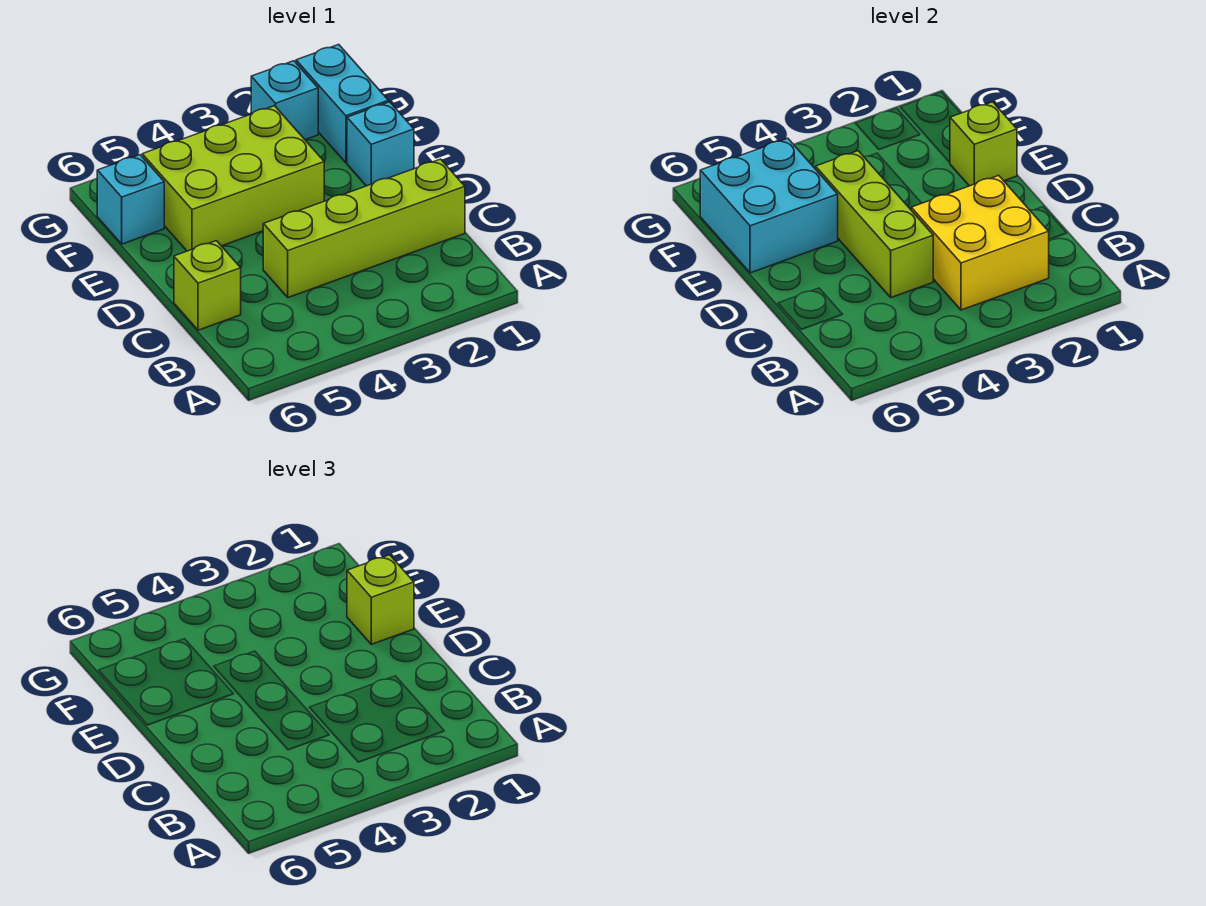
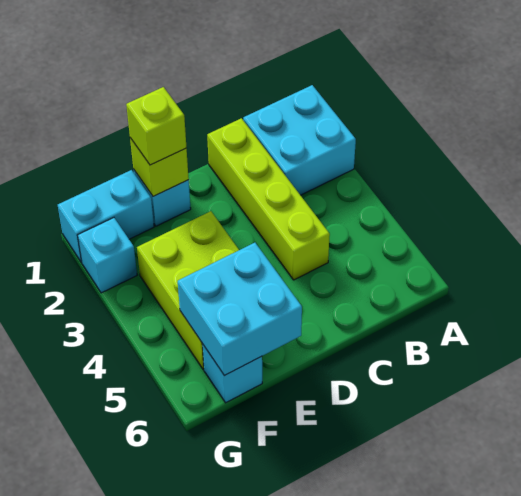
none -> cyan 2x2 brick [243,85,356,195]
yellow 2x2 brick [911,176,1049,310] -> none
lime 1x3 brick [816,151,934,298] -> none
lime 1x1 brick [174,241,241,330] -> none

